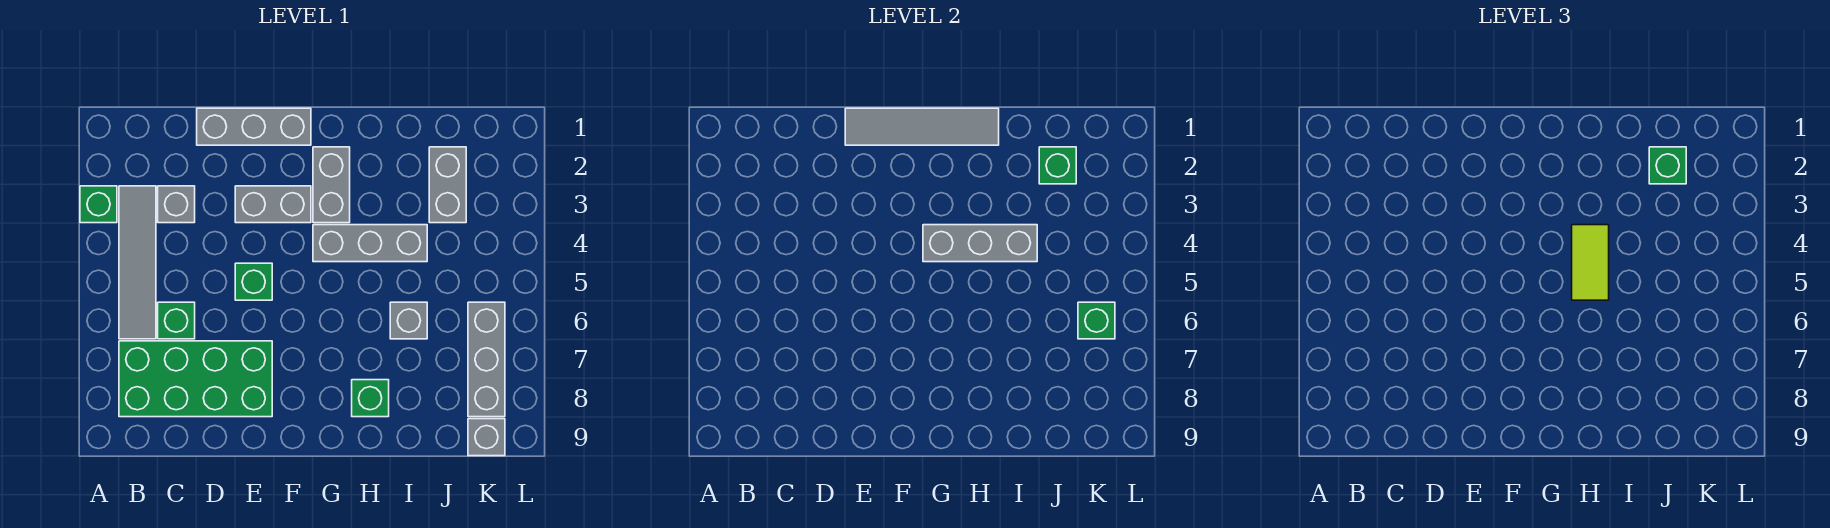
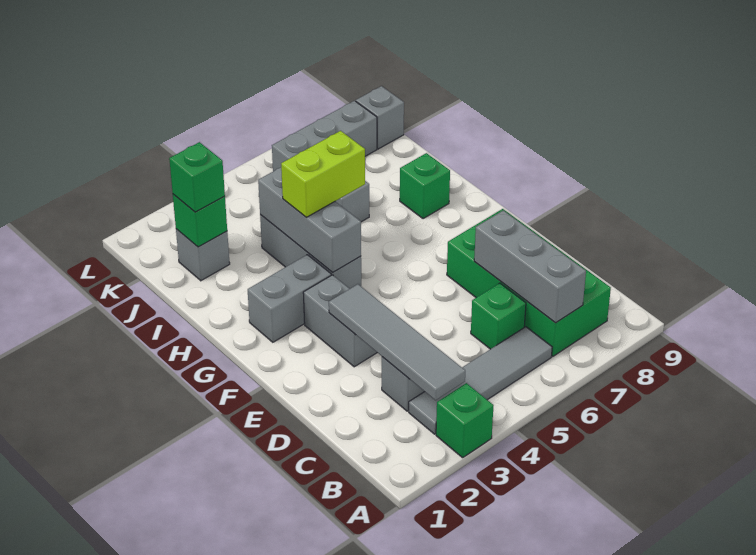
grey 1x3 brick [197,108,311,145] -> grey 1x3 brick moved to [474,210,586,323]
grey 1x4 tile [845,108,999,145] -> grey 1x4 tile moved to [329,284,465,400]
green 1x1 brick [235,263,272,300] -> none
lime 1x2 tile [1572,225,1609,300] -> lime 1x2 brick [281,131,365,217]
grey 1x2 brick [429,147,466,223] -> grey 1x1 brick [176,229,230,281]
green 1x1 brick [1078,302,1115,339] -> none

